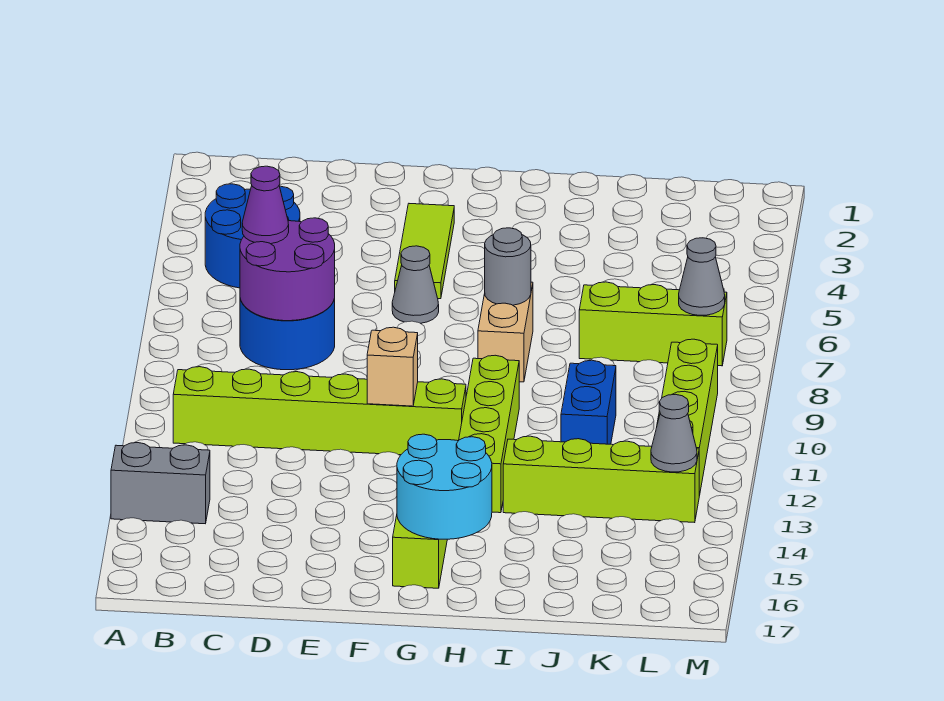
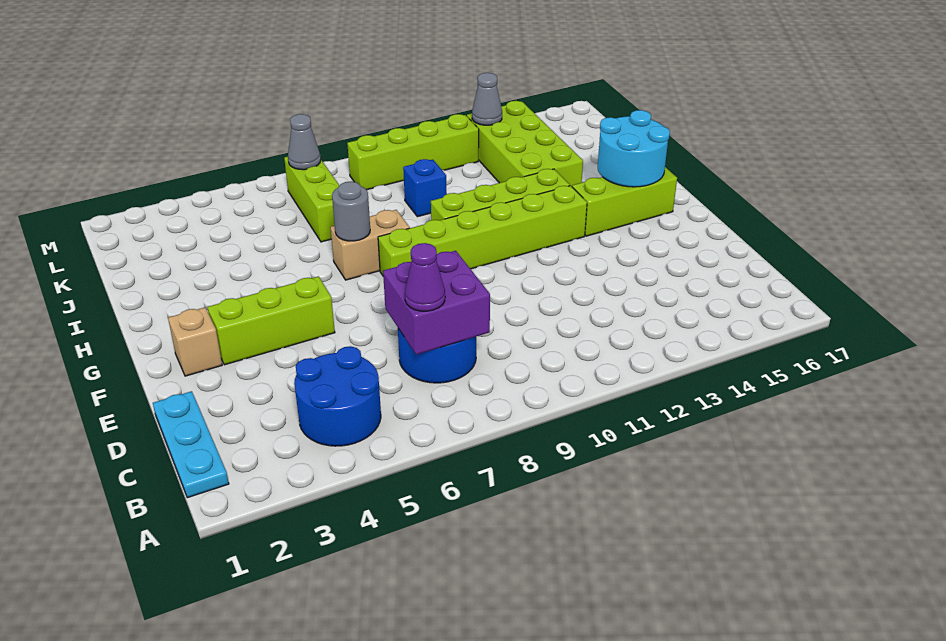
grey 1x2 brick [111,443,210,524] -> none
none -> cyan 1x3 plate [153,391,229,498]
lime 1x6 brick [173,367,466,455] -> lime 1x6 brick turned to [378,186,587,275]
purple 2x2 round brick [240,218,335,321] -> purple 2x2 brick [383,251,490,355]
lime 1x3 tile [395,204,454,299] -> lime 1x3 brick [208,276,335,365]
grey 1x1 cone [392,246,439,323] -> none
tan 1x1 brick [367,327,418,406] -> tan 1x1 brick moved to [168,307,222,376]
lime 1x4 brick [503,436,699,523] -> lime 2x4 brick [467,101,583,186]
blue 1x2 brick [561,360,616,444] -> blue 1x1 brick [403,159,447,217]

